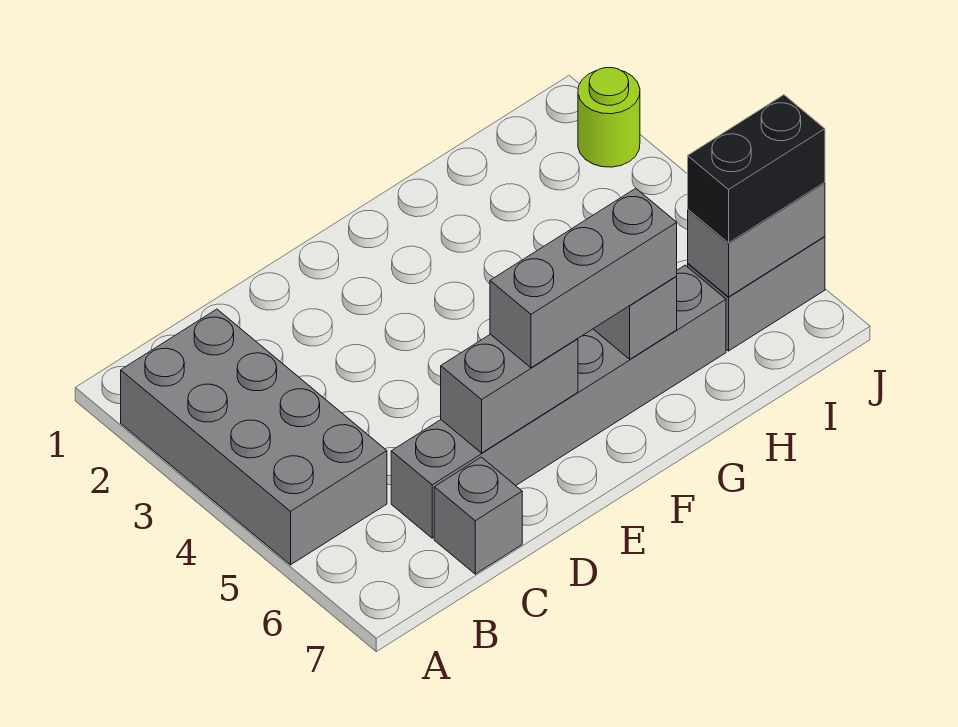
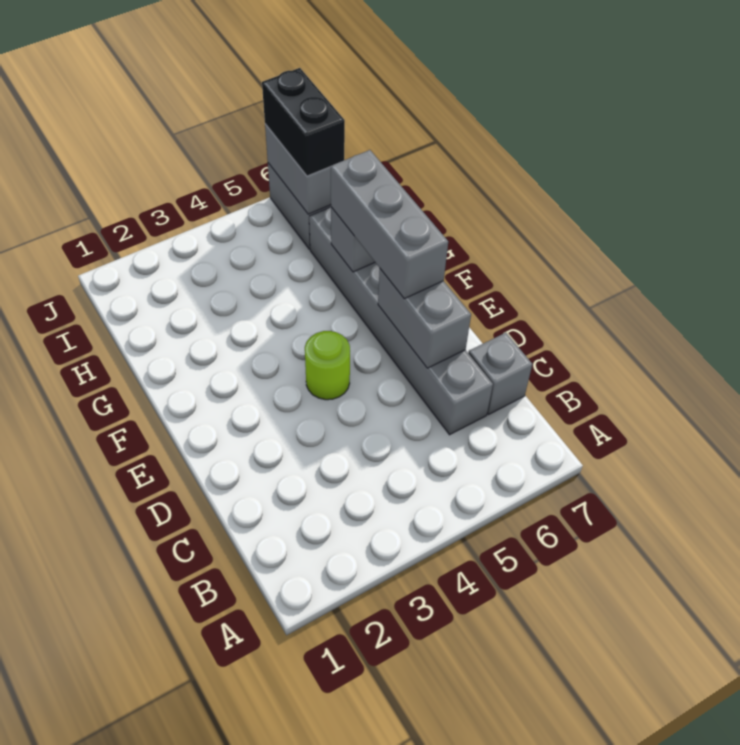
grey 2x4 brick [121,309,387,565] -> none
lime 1x1 round brick [578,68,640,167] -> lime 1x1 round brick moved to [305,331,350,400]

